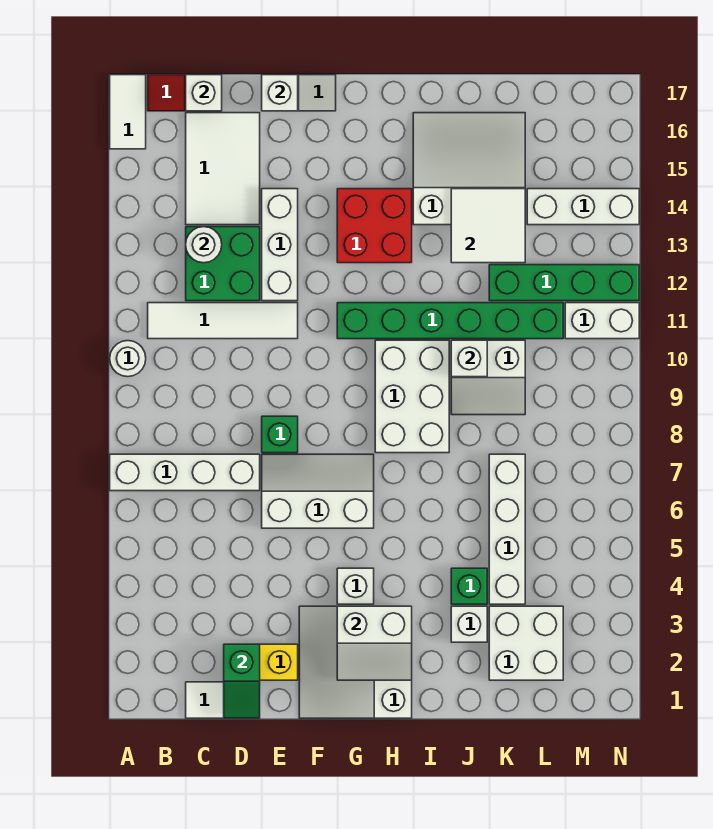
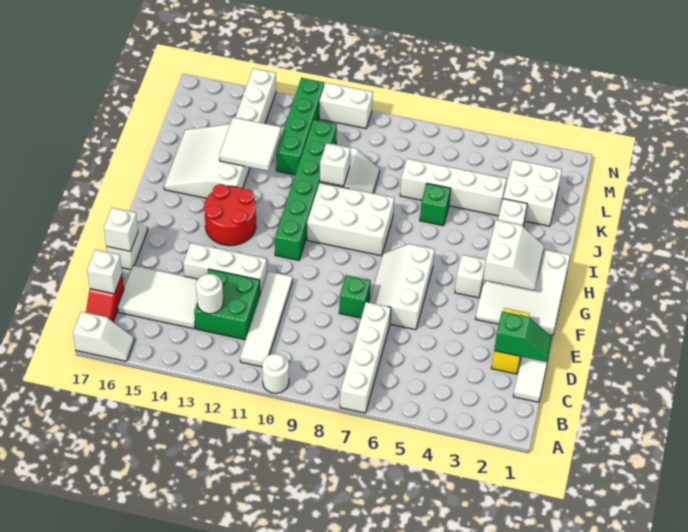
white 1x2 tile [110,75,146,149] -> white 1x2 slope [73,312,134,361]
red 2x2 brick [337,189,412,263] -> red 2x2 round brick [204,184,256,246]
green 1x1 brick [451,568,487,604] -> green 1x1 brick moved to [420,183,451,226]
white 1x2 brick [565,303,639,339] -> white 1x2 brick turned to [319,83,373,128]

